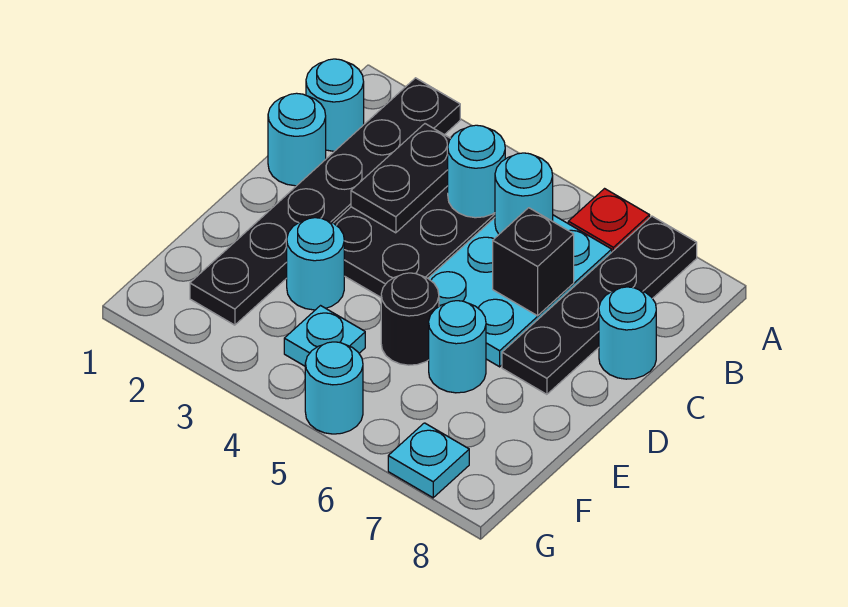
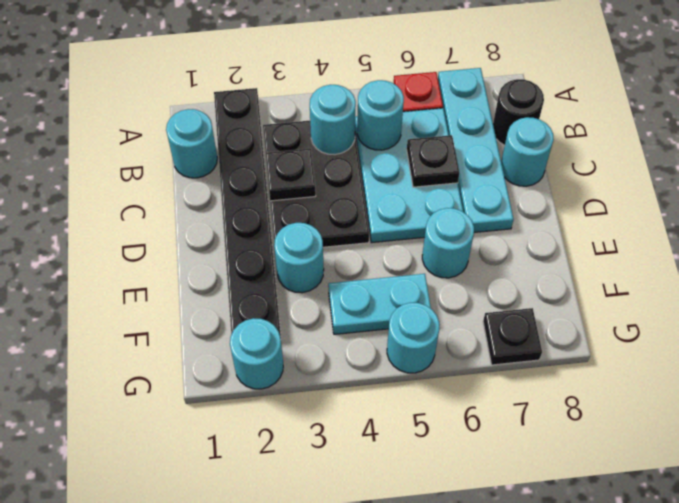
black 1x4 plate [502,216,697,394] -> cyan 1x4 plate [438,68,514,232]
black 1x2 plate [351,124,451,233] -> black 1x1 plate [266,149,316,201]
cyan 1x1 round brick [268,93,326,186] -> cyan 1x1 round brick moved to [230,318,283,389]
black 1x1 brick [493,208,574,316] -> black 1x1 plate [407,135,460,187]
black 1x1 round brick [381,273,439,365] -> black 1x1 round brick moved to [493,79,544,145]
cyan 1x1 plate [284,306,365,366] -> cyan 1x2 plate [328,274,431,334]
cyan 1x1 plate [388,423,469,498] -> black 1x1 plate [483,308,542,365]

